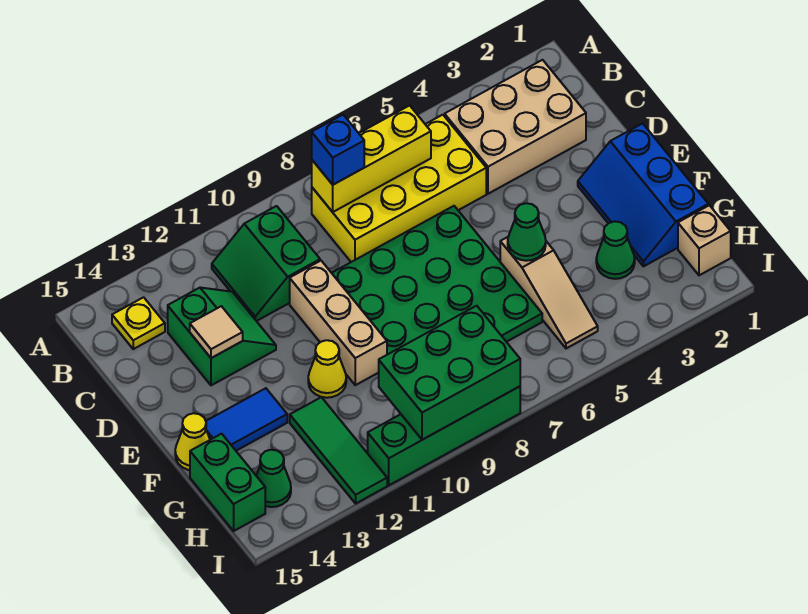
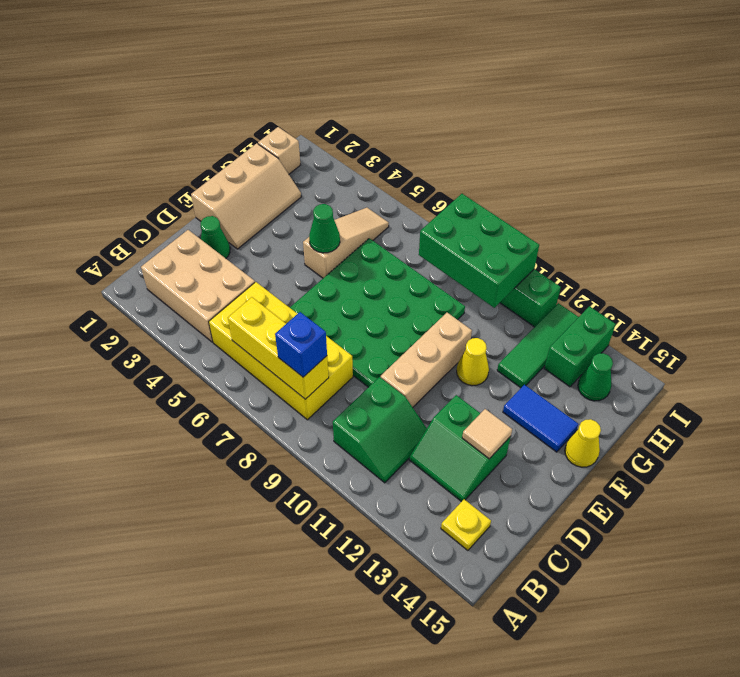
green 2x2 slope [168,288,276,385] -> green 2x2 slope turned to [410,395,511,502]
blue 2x3 slope [578,123,708,266] -> tan 2x3 slope [191,143,301,249]
green 1x1 cone [596,221,635,279] -> green 1x1 cone moved to [201,216,230,258]
green 1x2 brick [190,434,265,531] -> green 1x2 brick moved to [544,306,615,387]

